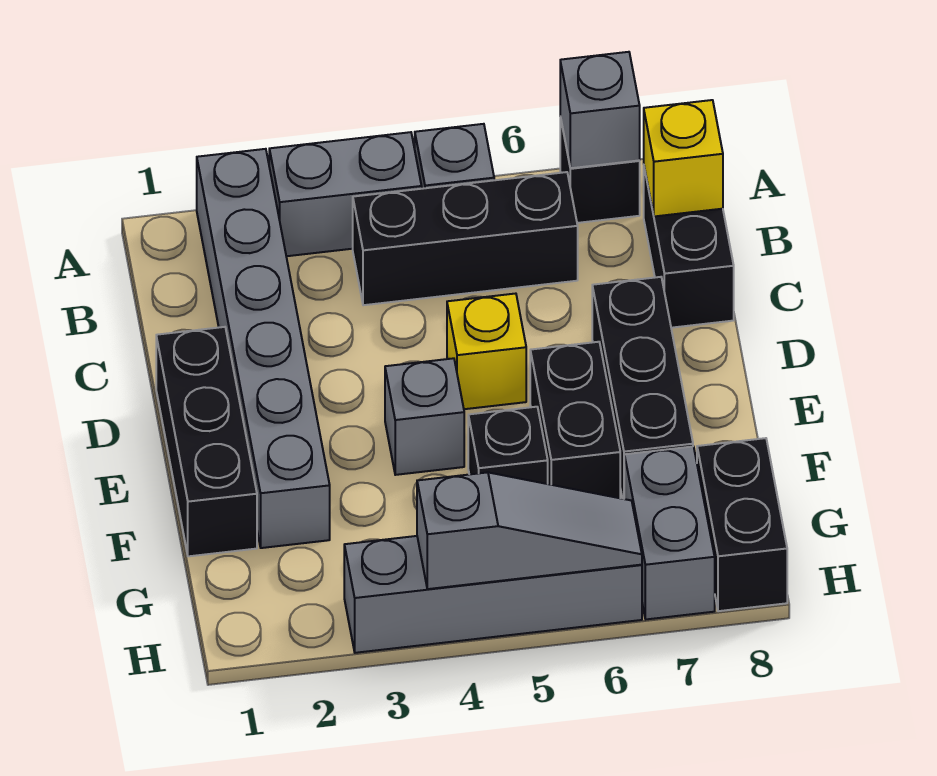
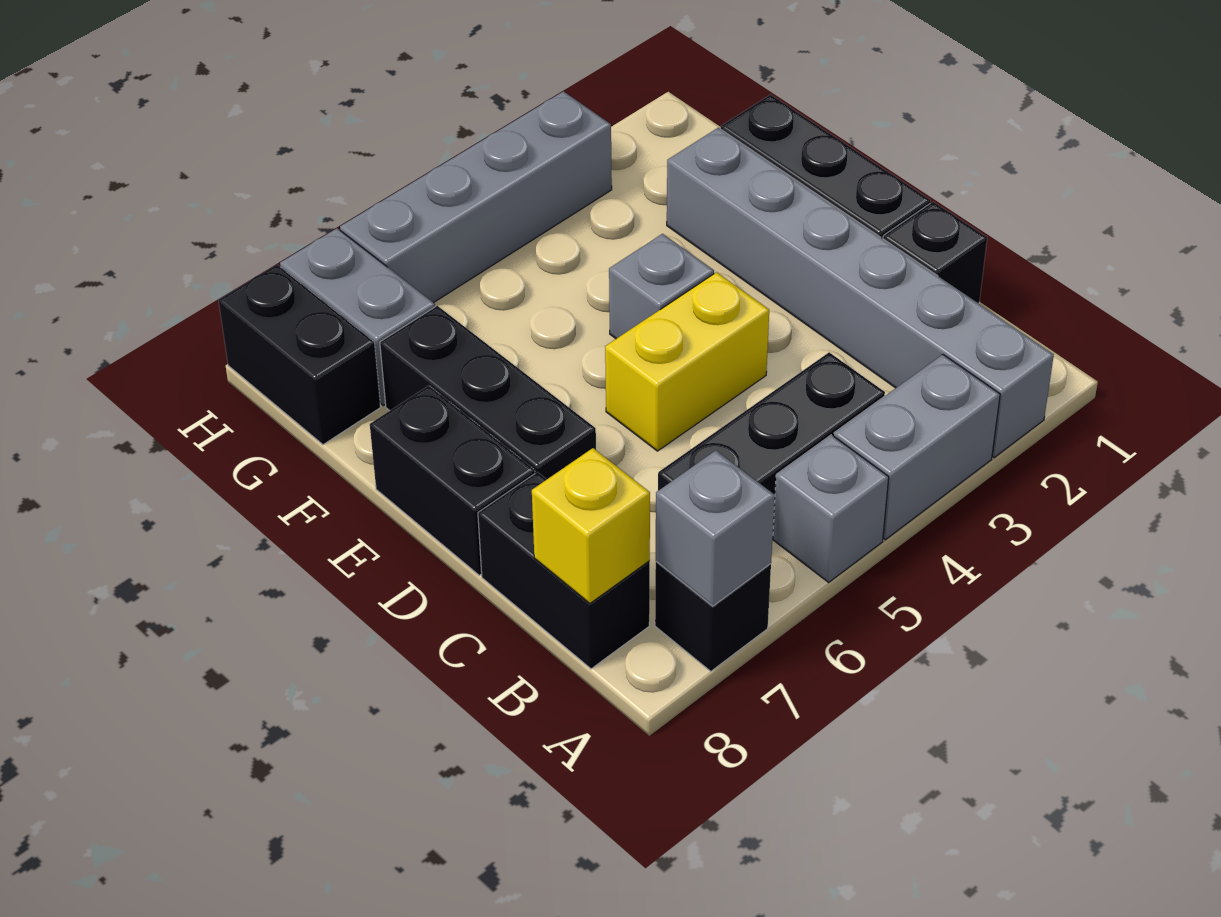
yellow 1x1 brick [447,294,526,409] -> yellow 1x2 brick [605,272,769,451]
black 1x2 brick [530,342,620,498] -> black 1x2 brick moved to [370,386,535,575]
black 1x1 brick [468,407,548,484] -> black 1x1 brick moved to [883,202,987,303]
grey 1x3 slope [417,472,642,589] -> none

